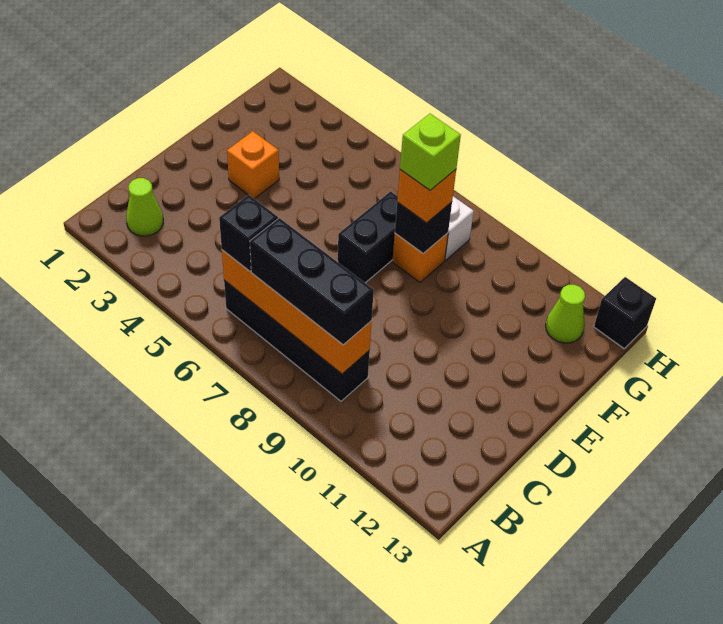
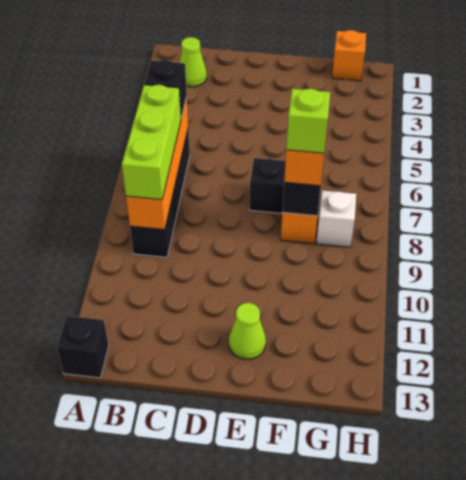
black 1x3 brick [250,218,374,345] -> lime 1x3 brick [122,85,181,200]
orange 1x1 brick [227,131,279,199] -> orange 1x1 brick moved to [332,30,366,81]
lime 1x1 cone [546,285,585,343] -> lime 1x1 cone moved to [229,303,266,359]
black 1x1 brick [594,277,656,348] -> black 1x1 brick moved to [57,316,109,378]

